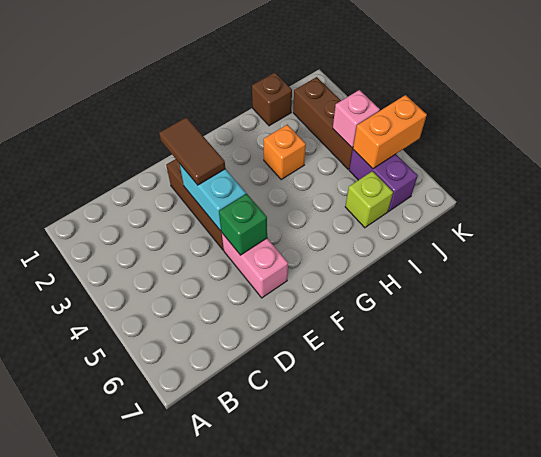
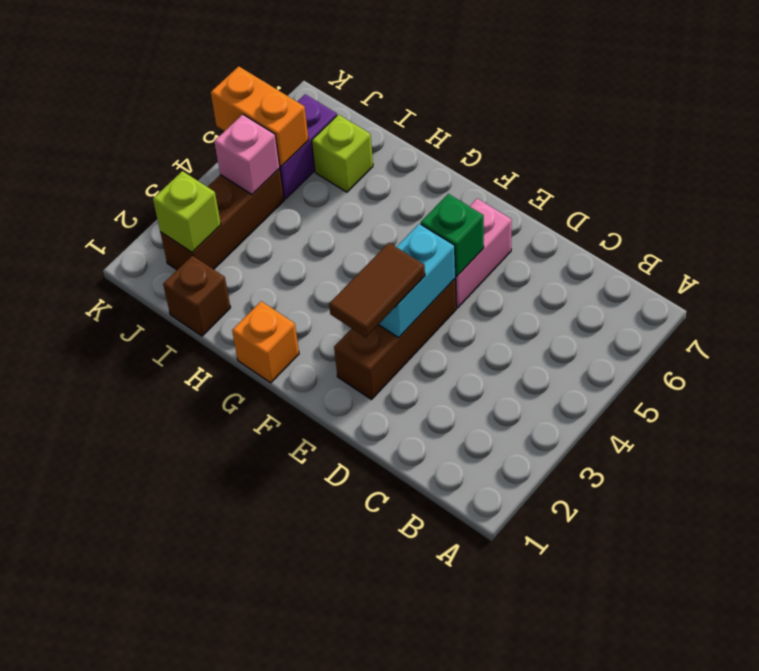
orange 1x1 brick [263,125,306,179] -> orange 1x1 brick moved to [232,301,299,383]
none -> lime 1x1 brick [153,171,221,252]

